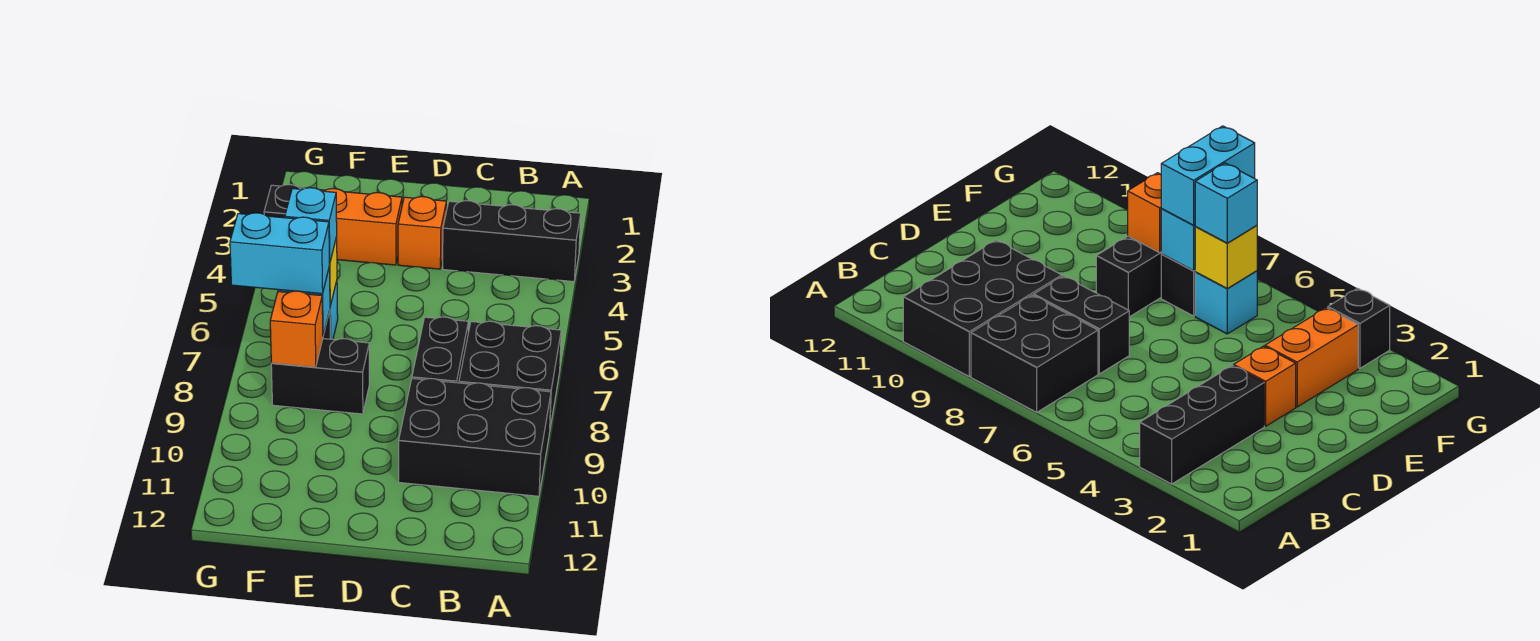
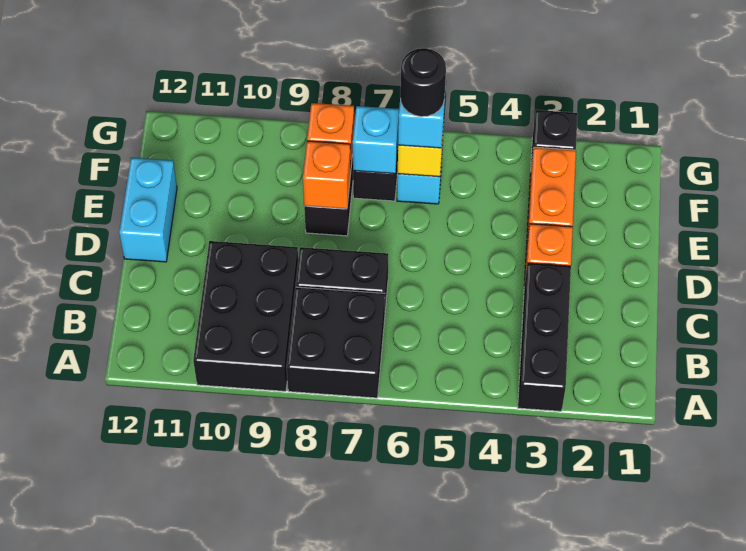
none -> orange 1x1 brick [303,141,351,209]
none -> black 1x1 round brick [400,48,446,117]
cyan 1x2 brick [230,213,329,294] -> cyan 1x2 brick moved to [119,158,177,262]

